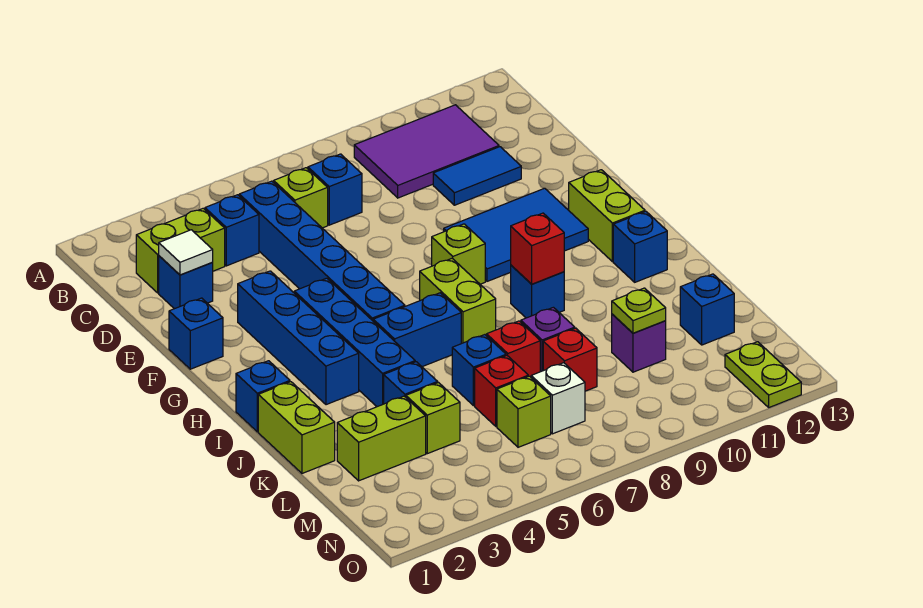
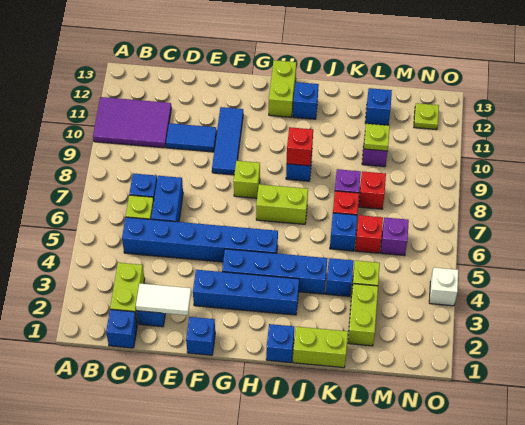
purple 2x3 tile [354,105,499,198] -> purple 2x3 tile turned to [93,97,171,148]
blue 1x1 brick [205,195,259,266] -> blue 1x1 brick moved to [106,310,137,348]
white 1x1 tile [159,230,213,275] -> white 1x2 tile [136,283,191,315]
blue 1x2 tile [433,147,521,205] -> blue 1x2 tile turned to [166,123,217,152]
blue 2x3 tile [444,188,588,281] -> blue 1x3 tile [212,107,243,175]
lime 1x2 brick [569,170,645,262] -> lime 1x2 brick turned to [269,60,296,117]
blue 1x2 brick [373,293,461,367] -> blue 1x2 brick moved to [151,176,183,222]
lime 1x1 brick [497,376,551,447] -> purple 1x1 brick [381,218,409,256]
white 1x1 brick [531,363,585,434] -> white 1x1 brick moved to [429,268,458,306]
lime 1x2 plate [725,342,801,407] -> lime 1x1 plate [414,103,439,130]

